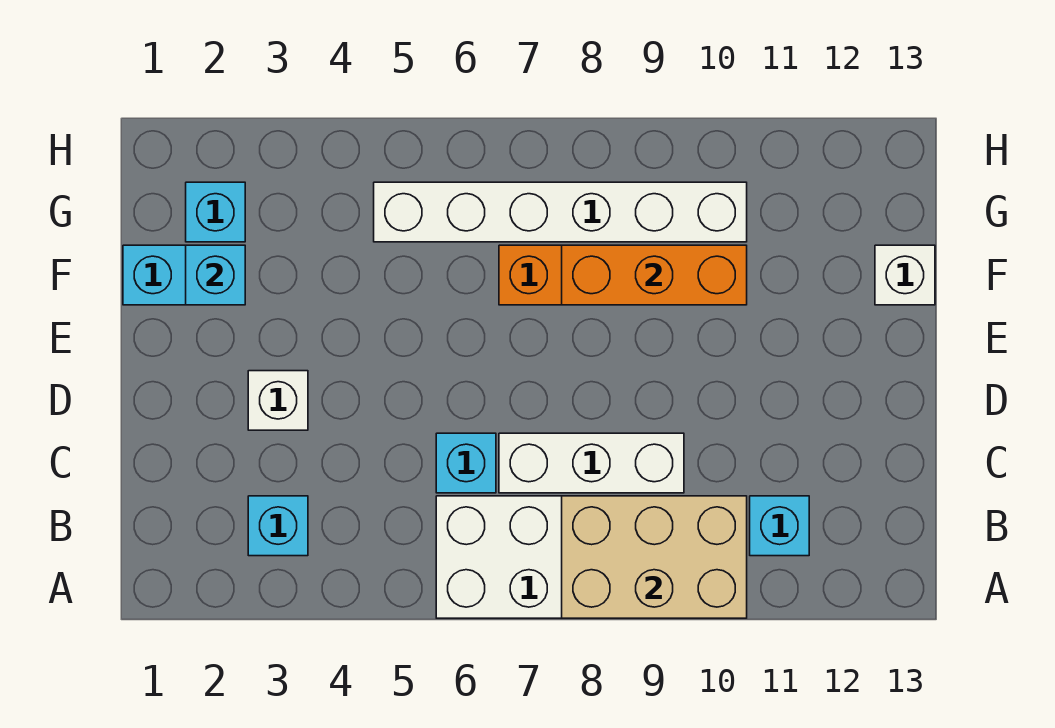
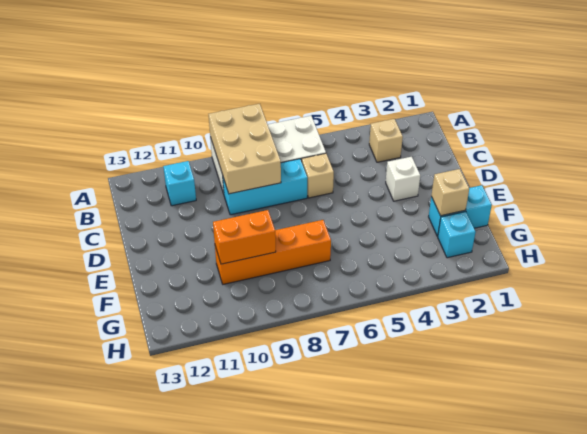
tan 2x3 brick [562,496,747,618] -> tan 2x3 brick turned to [209,104,281,194]
cyan 1x1 brick [248,496,308,556] -> tan 1x1 brick [369,119,403,162]
cyan 1x1 brick [436,433,496,493] -> tan 1x1 brick [302,153,334,198]
white 1x3 brick [499,433,684,493] -> cyan 1x3 brick [223,159,307,215]
cyan 1x1 brick [186,245,245,305] -> tan 1x1 brick [431,169,469,216]
orange 1x3 brick [562,245,747,305] -> orange 1x2 brick [213,210,276,264]
white 1x1 brick [875,245,935,305] -> none
white 1x6 brick [374,182,747,242] -> none

